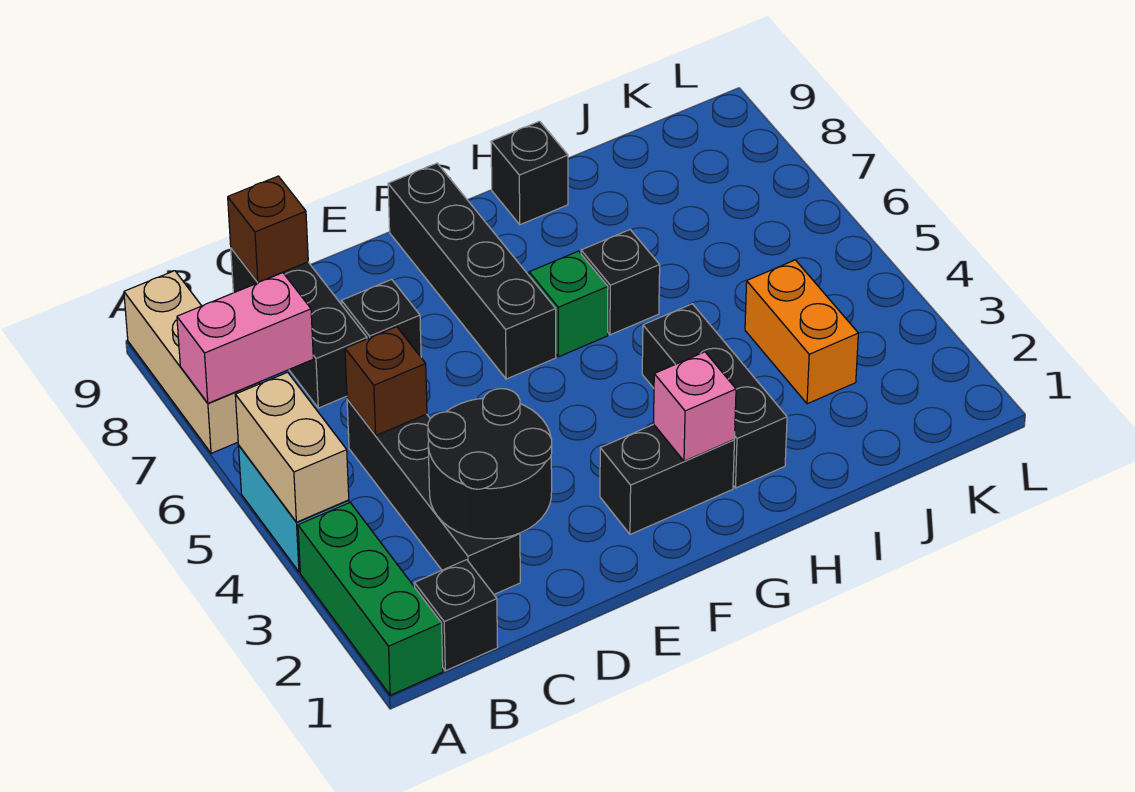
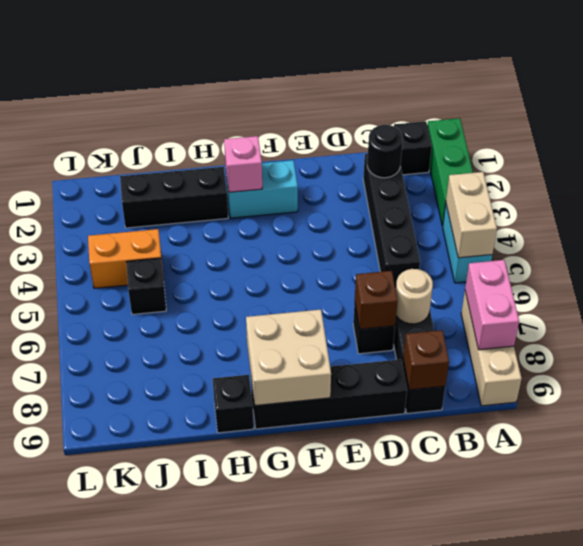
pink 1x2 brick [177,273,313,403] -> pink 1x2 brick turned to [465,260,519,350]
black 2x2 round brick [428,389,552,539] -> black 1x1 round brick [367,125,403,178]
brown 1x1 brick [345,327,427,436] -> brown 1x1 brick moved to [355,271,398,329]
none -> tan 1x1 round brick [396,269,433,324]
black 1x2 brick [600,424,734,534] -> cyan 1x2 brick [226,160,298,218]
black 1x4 brick [388,163,556,379] -> black 1x4 brick turned to [251,359,407,429]
none -> tan 2x2 brick [246,310,331,406]
green 1x1 brick [529,251,608,357] -> none
black 1x3 brick [642,304,787,488] -> black 1x3 brick turned to [120,167,228,228]
black 1x1 brick [581,230,660,335] -> black 1x1 brick moved to [126,258,166,315]
orange 1x2 brick [745,260,858,404] -> orange 1x2 brick turned to [88,229,163,288]

